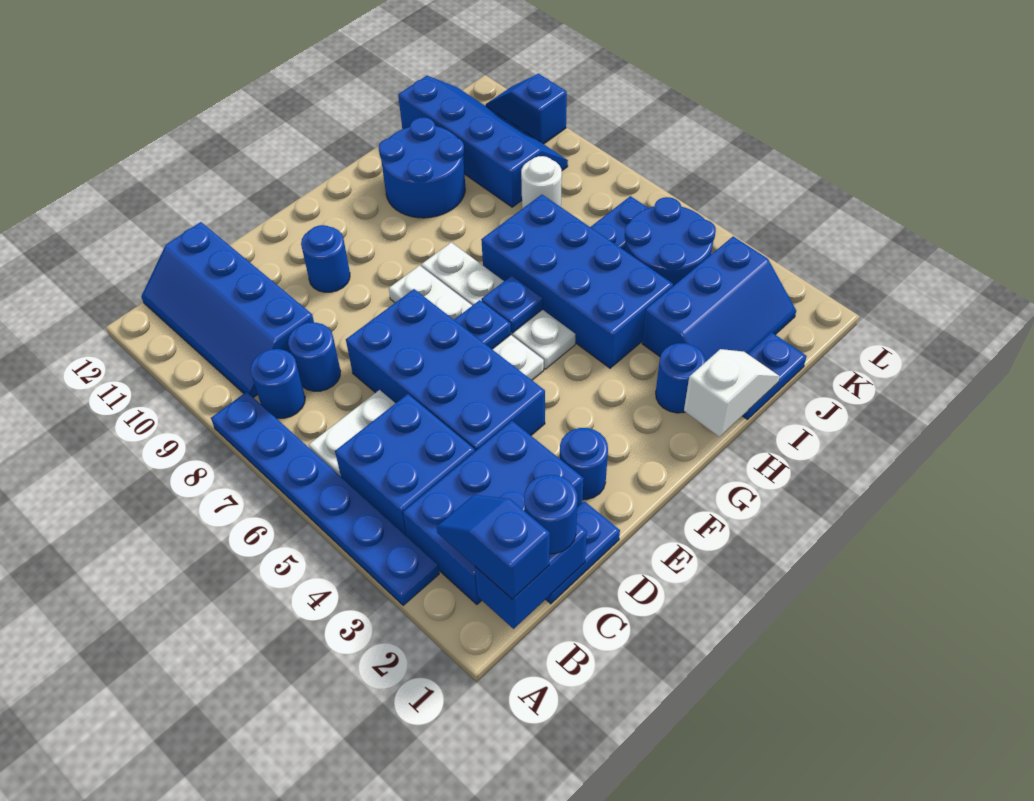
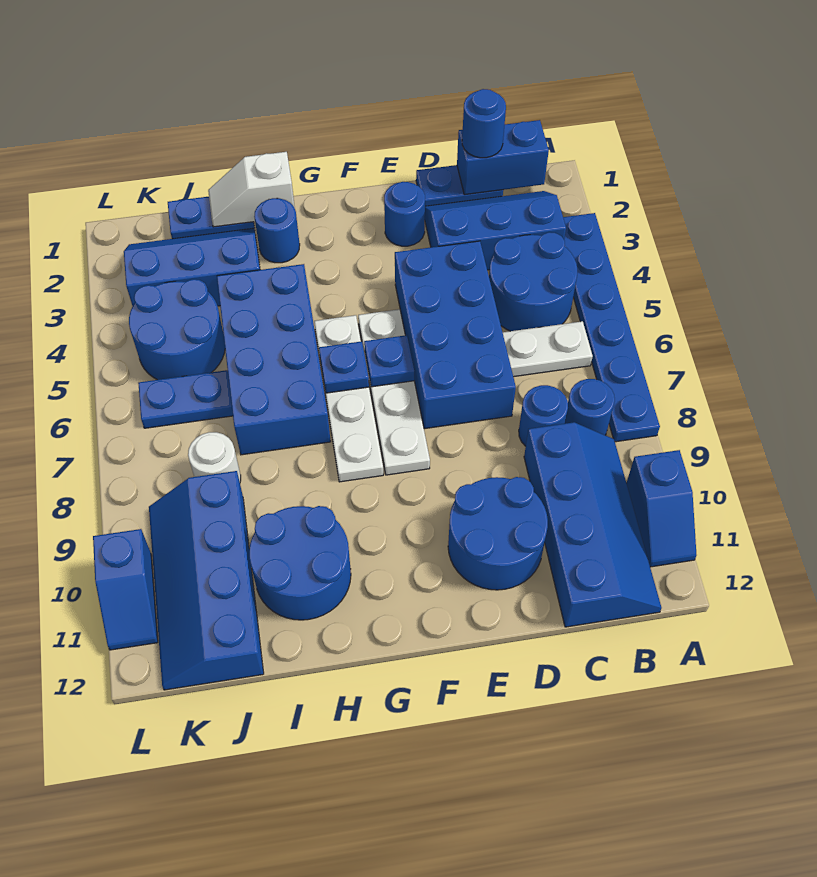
blue 1x2 slope [436,495,550,599] -> blue 1x2 slope moved to [627,450,697,567]
blue 2x3 brick [403,421,584,604] -> blue 2x3 slope [425,191,566,270]
blue 2x2 brick [335,394,475,536] -> blue 2x2 round brick [489,232,577,331]
blue 1x1 round brick [301,225,350,292] -> blue 2x2 round brick [448,477,548,590]

